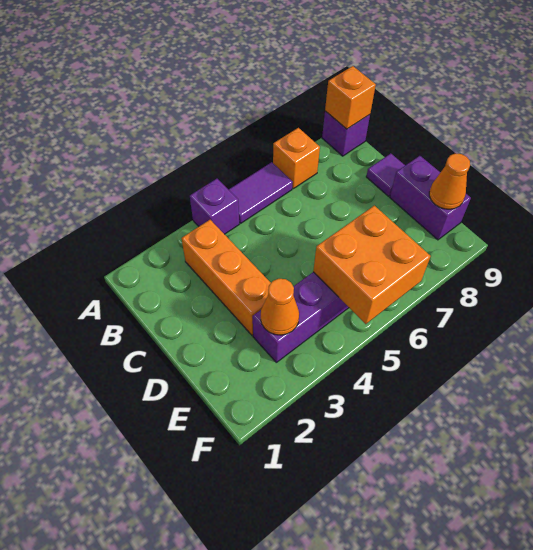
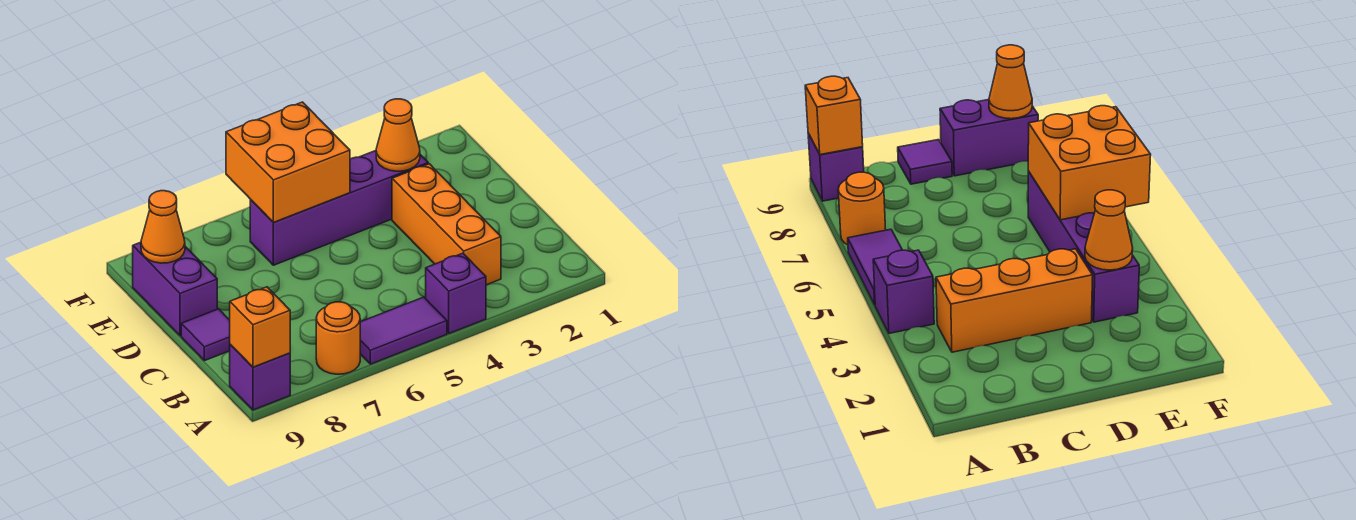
orange 1x1 brick [273,128,320,189] -> orange 1x1 round brick [316,302,360,374]

